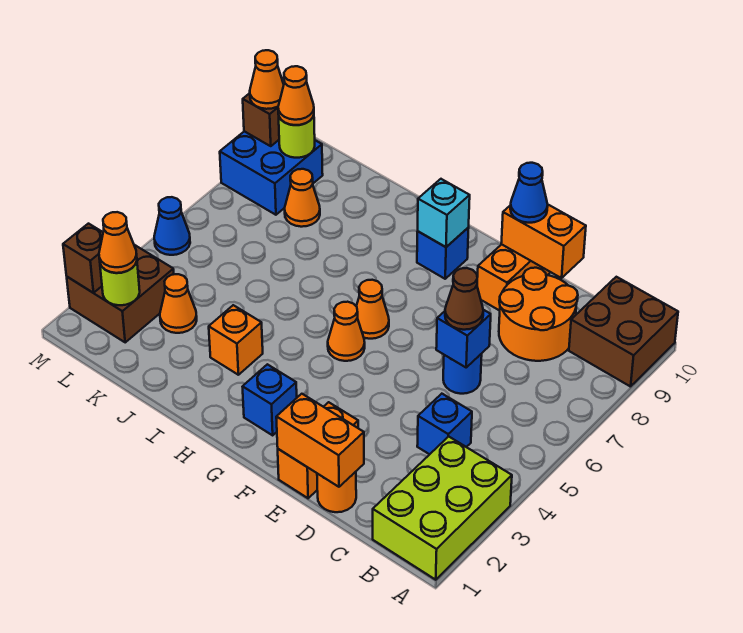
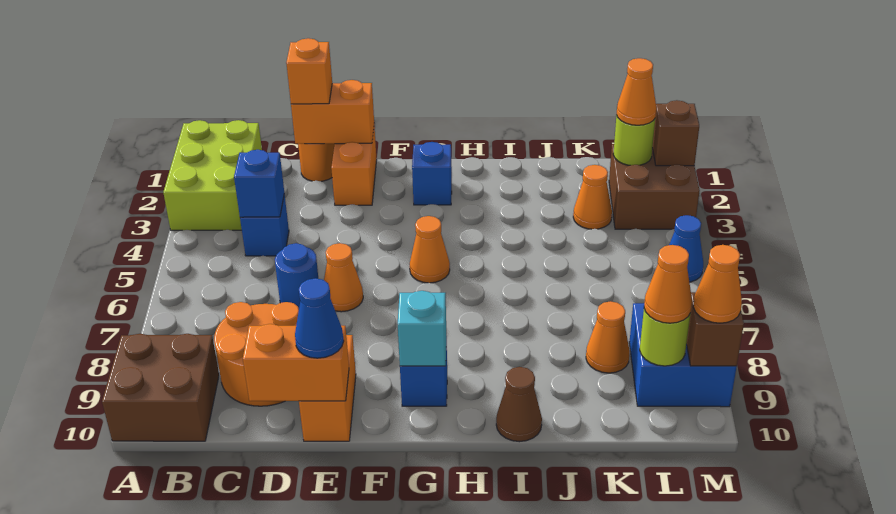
blue 1x1 brick [436,310,491,367] -> blue 1x1 brick moved to [234,150,284,217]
brown 1x1 cone [445,268,483,330] -> brown 1x1 cone moved to [496,367,542,442]
orange 1x1 cone [356,280,389,339] -> orange 1x1 cone moved to [324,243,363,312]
orange 1x1 brick [209,305,263,375] -> orange 1x1 brick moved to [286,38,332,104]

